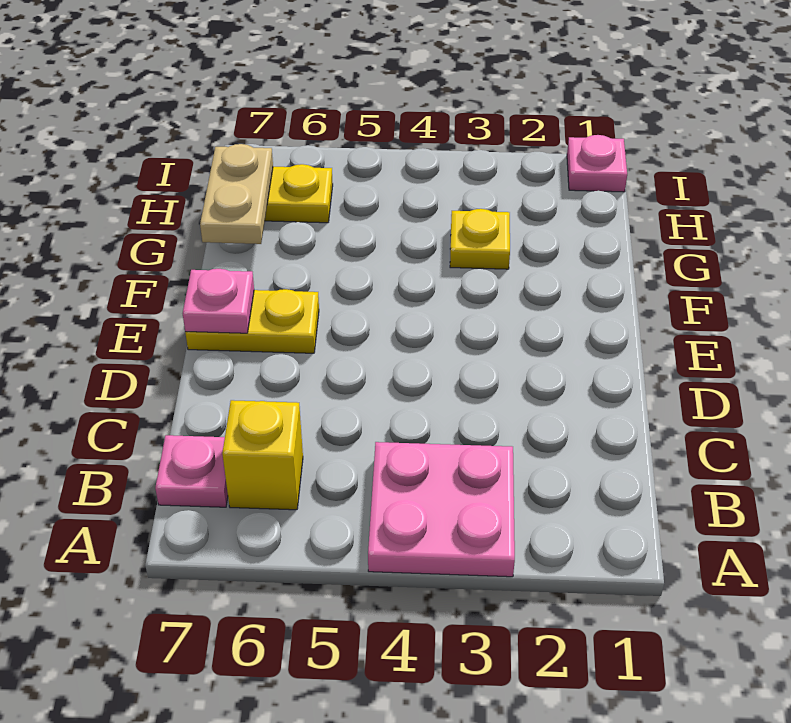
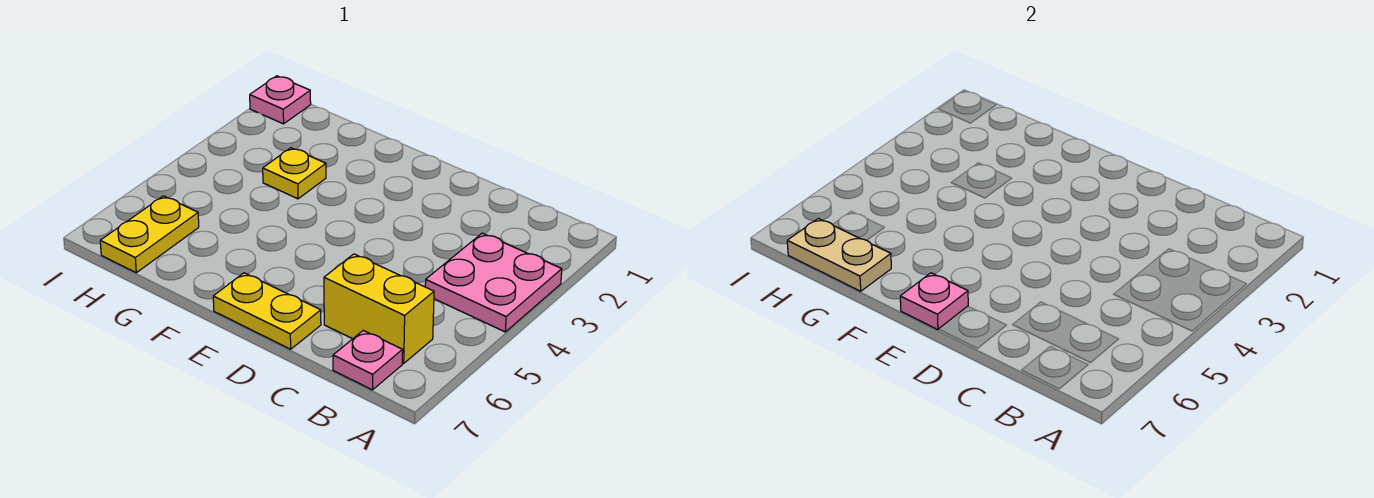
yellow 1x1 brick [222,400,303,510] -> yellow 1x2 brick [324,254,434,363]
yellow 1x2 plate [185,289,319,353] -> yellow 1x2 plate turned to [213,273,321,349]

